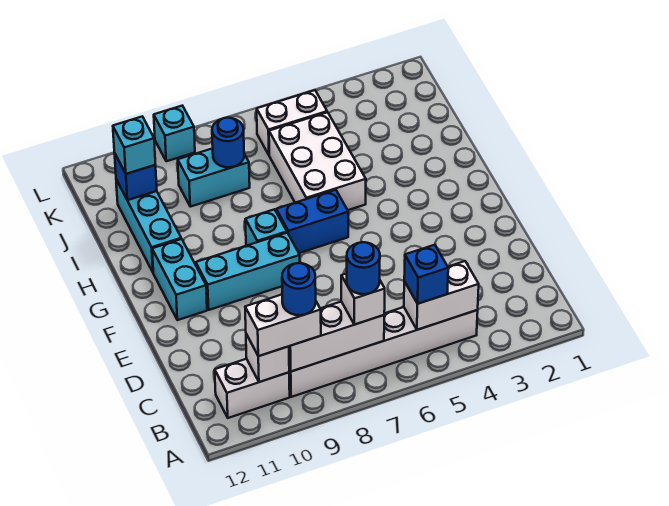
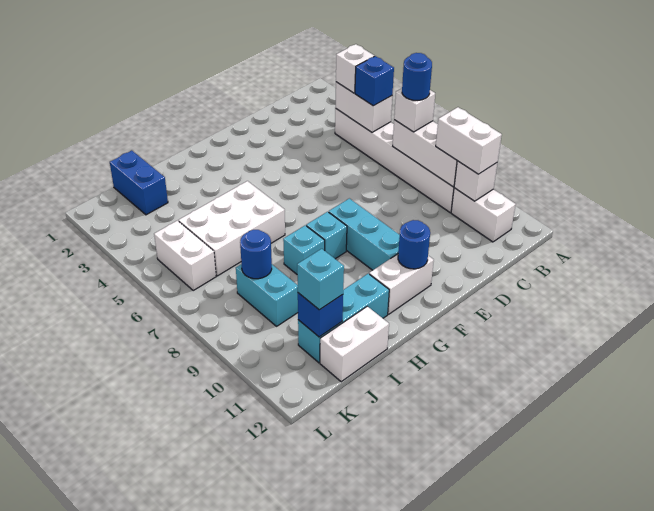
none -> white 1x1 brick [336,44,374,93]
blue 1x1 round brick [282,263,316,315] -> blue 1x1 round brick moved to [398,220,430,269]
cyan 1x2 brick [152,239,207,320] -> white 1x2 brick [369,254,434,314]
blue 1x2 brick [276,190,348,253] -> blue 1x2 brick moved to [110,151,168,215]
none -> white 1x2 brick [320,306,389,382]
cyan 1x1 brick [154,106,195,161] -> cyan 1x1 brick moved to [283,225,325,274]

